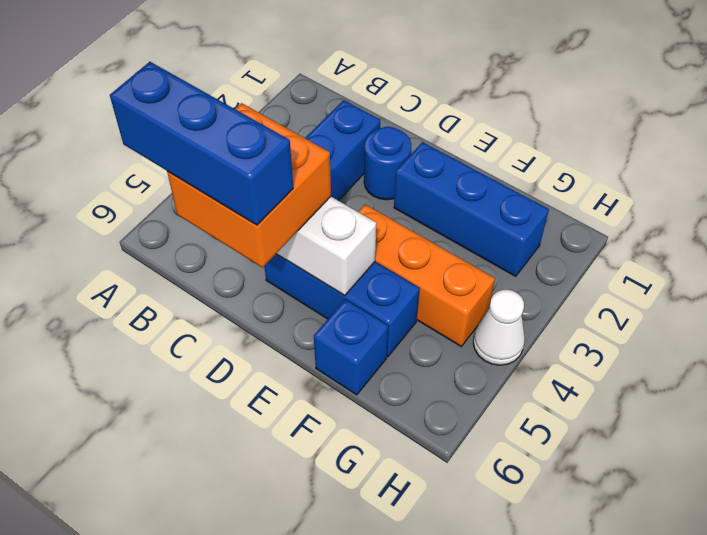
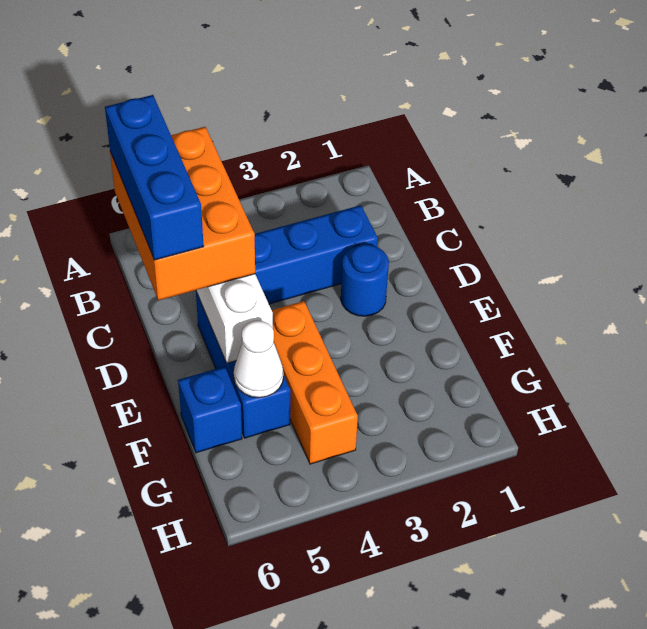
orange 2x2 brick [167,103,331,268] -> orange 2x3 brick [110,127,255,300]
blue 1x3 brick [394,142,549,276] -> none
white 1x1 cone [473,290,525,365] -> white 1x1 cone moved to [234,321,283,398]

